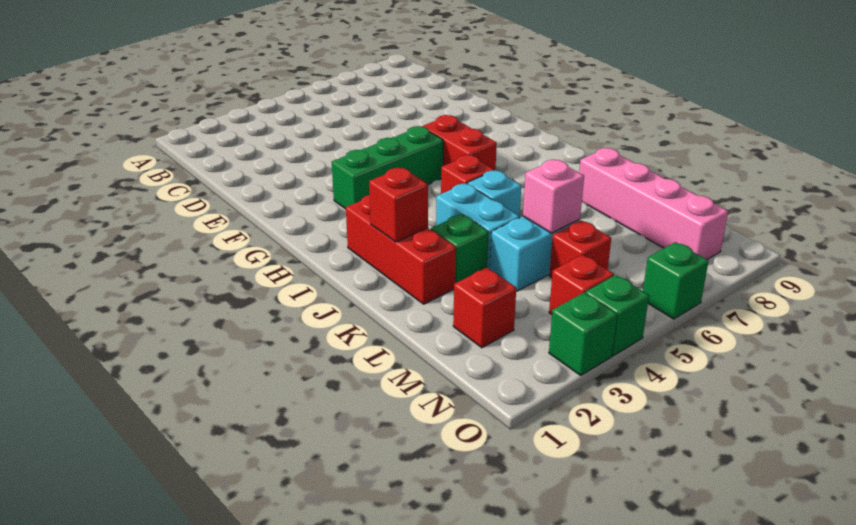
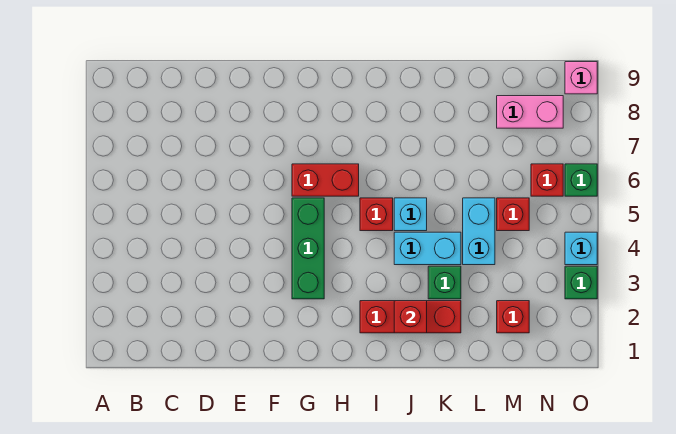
pink 1x4 brick [579,148,728,259] -> pink 1x2 brick [497,96,563,128]
pink 1x1 brick [523,160,584,233] -> pink 1x1 brick moved to [565,62,597,94]
red 1x1 brick [549,255,614,314] -> red 1x1 brick moved to [531,164,563,196]
green 1x1 brick [586,275,649,356] -> cyan 1x1 brick [565,232,597,265]

